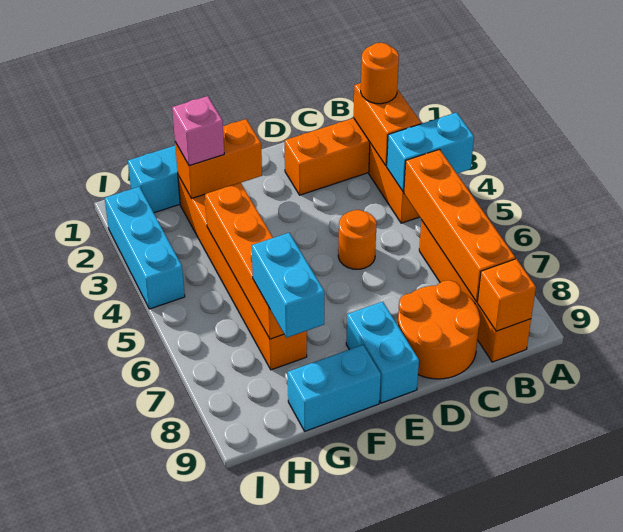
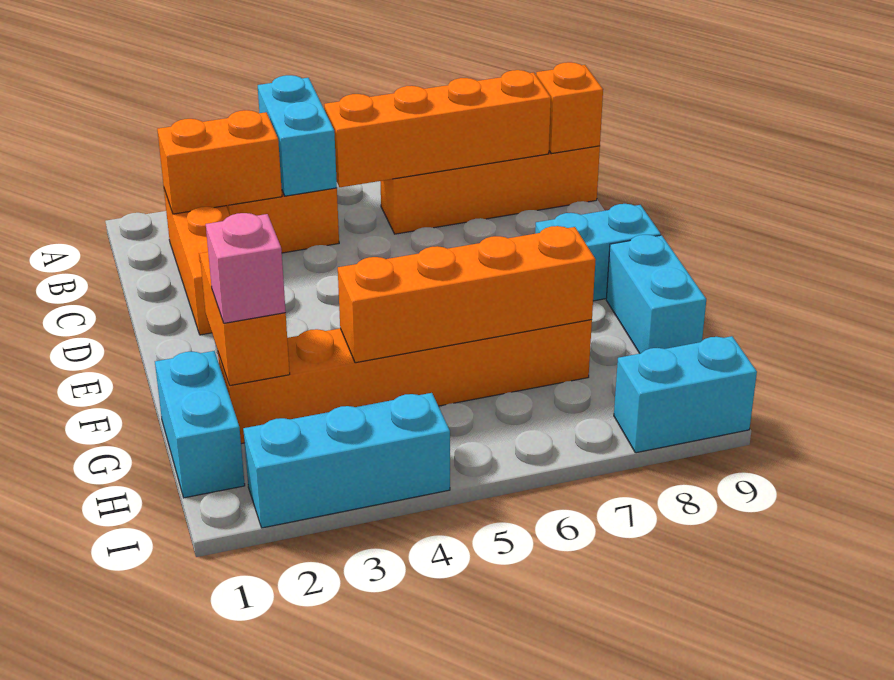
orange 1x1 round brick [361,43,399,104] -> none
orange 2x2 round brick [398,280,480,379] -> none
orange 1x1 round brick [338,210,377,269] -> none
cyan 1x2 brick [252,233,325,338] -> cyan 1x2 brick moved to [614,336,757,453]

